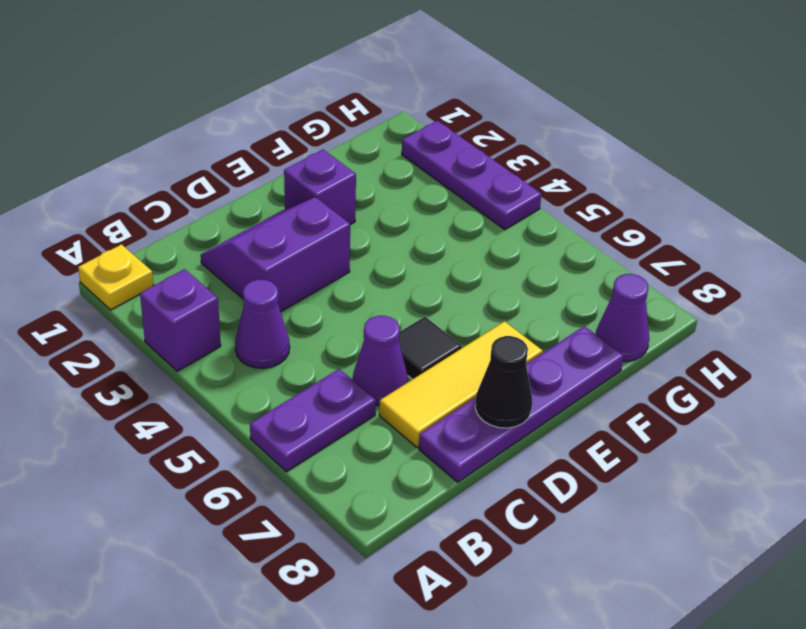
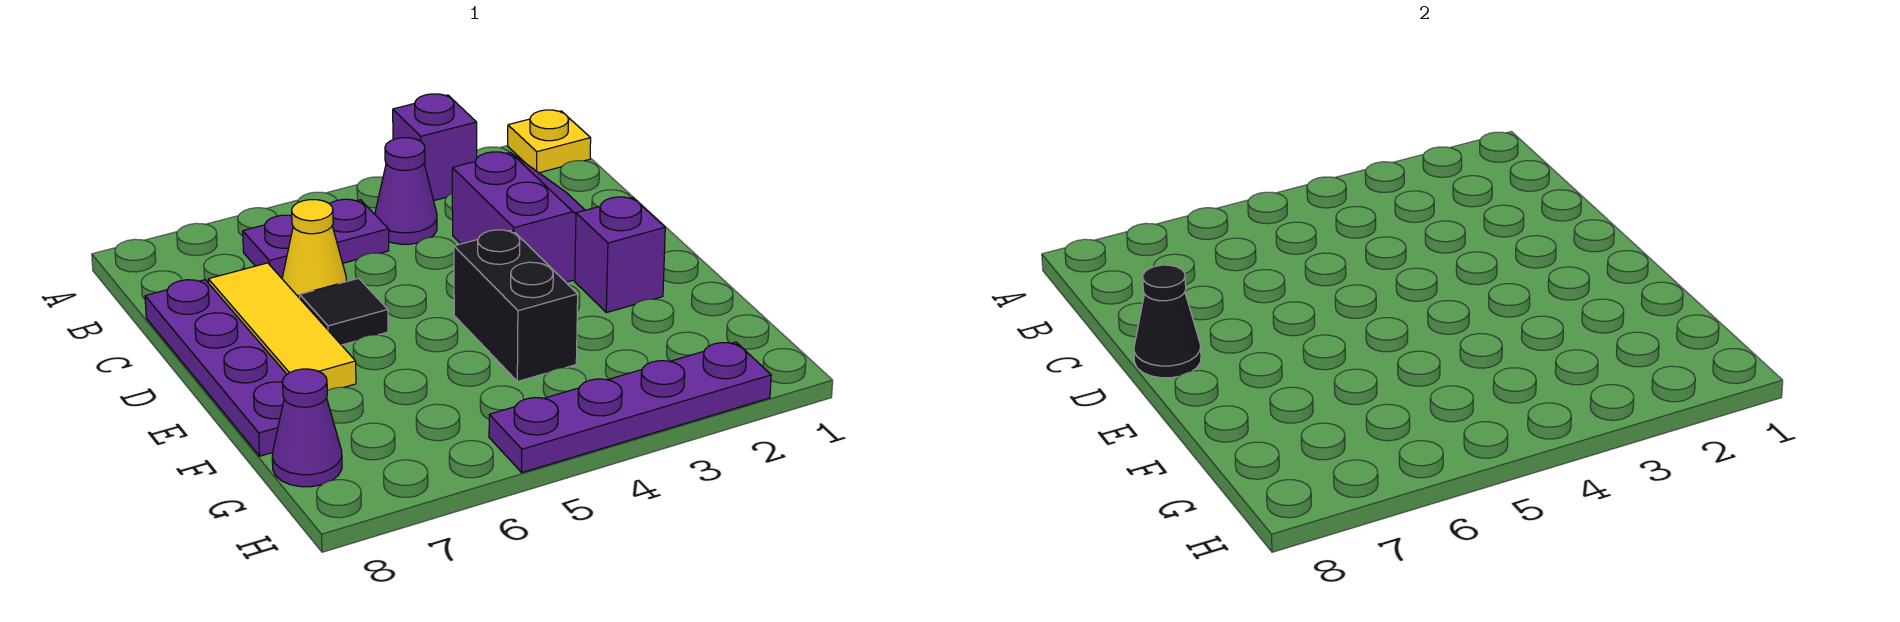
purple 1x2 plate [250,369,376,472] -> purple 1x2 plate turned to [243,199,389,278]
purple 1x1 cone [353,316,408,405] -> yellow 1x1 cone [282,200,346,298]
none -> black 1x2 brick [454,230,578,382]
purple 1x3 plate [402,121,541,229] -> purple 1x4 plate [489,342,771,473]

